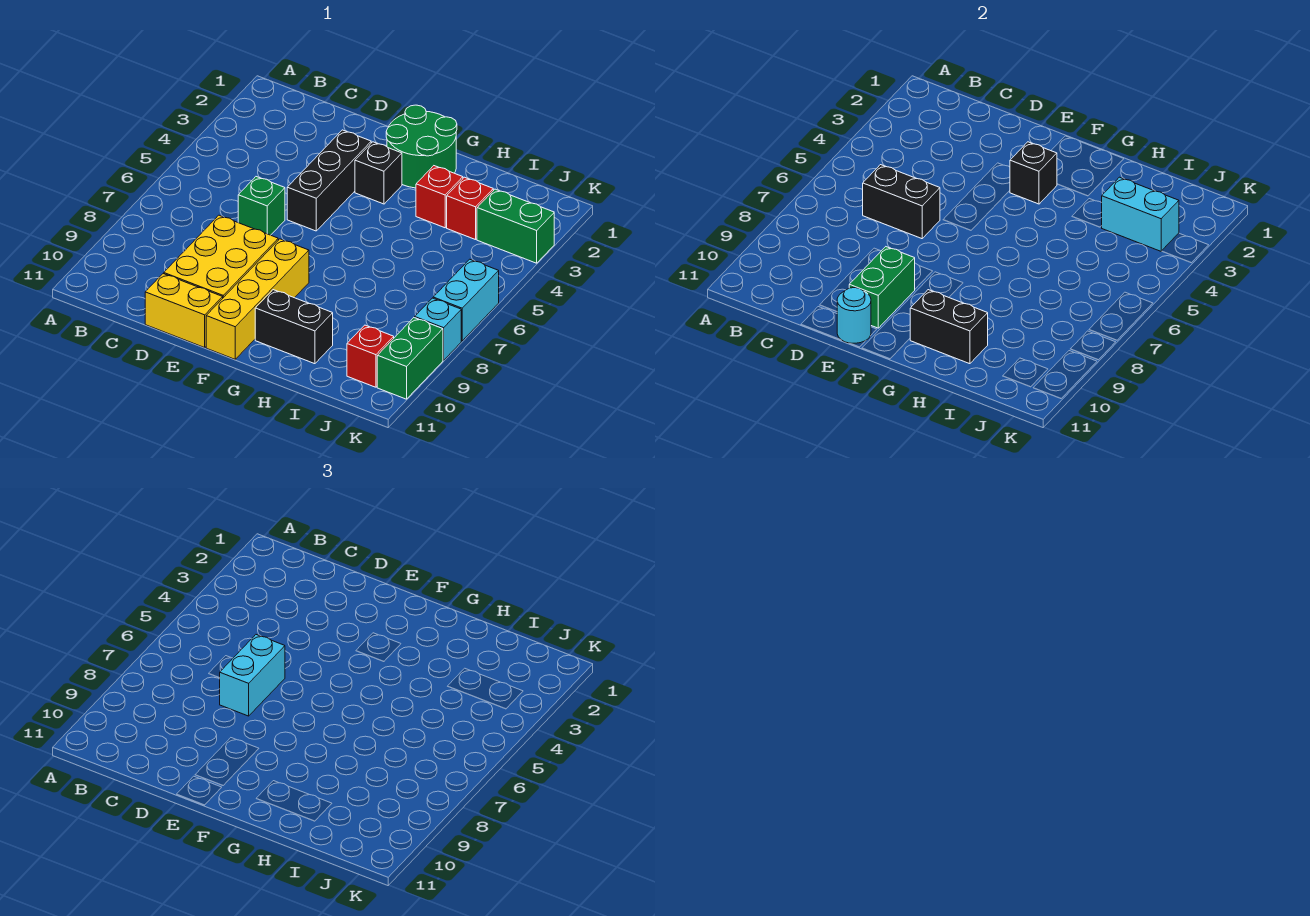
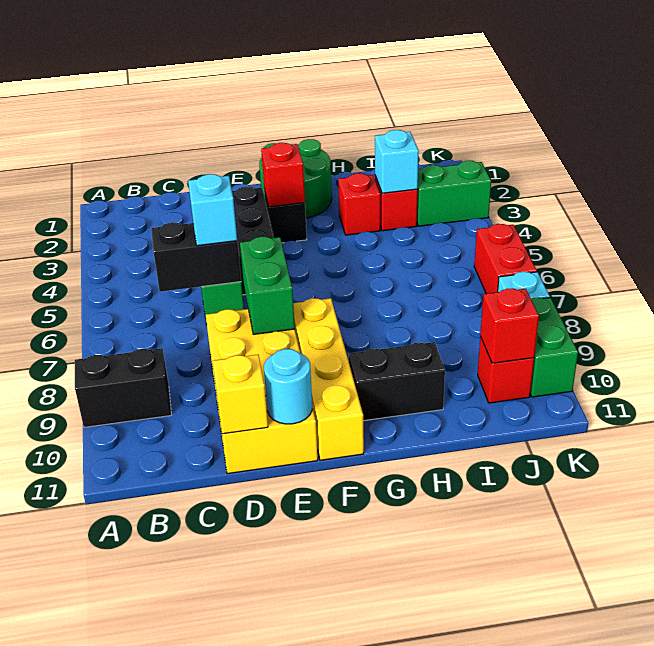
cyan 1x2 brick [220,635,285,716] -> cyan 1x1 brick [188,174,237,246]
none -> yellow 1x1 brick [213,355,268,434]
green 1x2 brick [849,247,915,328] -> green 1x2 brick moved to [240,237,295,334]
black 1x1 brick [1010,142,1057,204] -> red 1x1 brick [261,143,305,207]
black 1x2 brick [910,290,988,364] -> black 1x2 brick moved to [75,348,171,427]
cyan 1x2 brick [1102,177,1179,251] -> cyan 1x1 brick [375,130,419,193]
none -> red 1x1 brick [480,289,539,363]
cyan 1x2 brick [433,259,499,341] -> red 1x2 brick [474,224,537,294]

